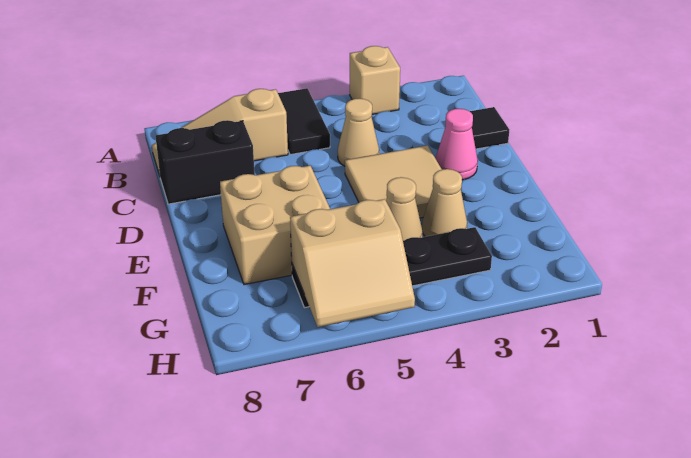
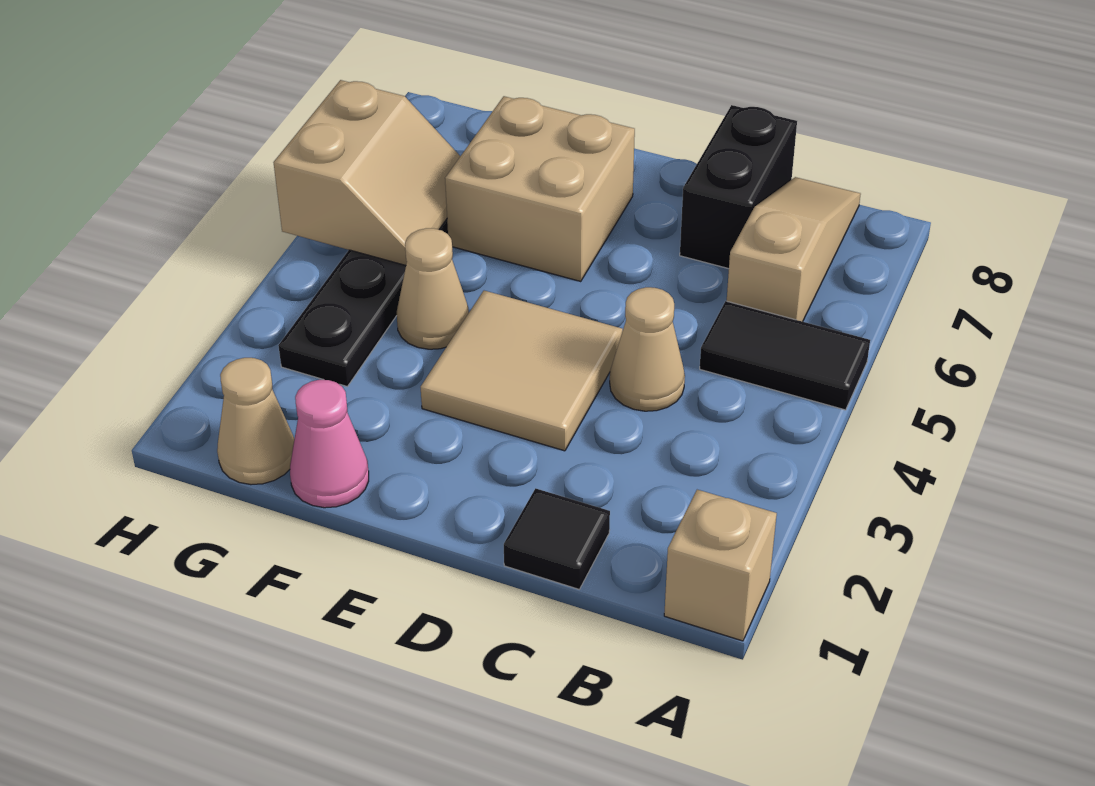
tan 1x1 brick [350,46,400,114] -> tan 1x1 brick moved to [664,490,777,641]
pink 1x1 cone [436,109,478,180] -> pink 1x1 cone moved to [290,380,369,508]
tan 1x1 cone [422,169,467,237] -> tan 1x1 cone moved to [217,358,295,485]
tan 2x2 slope [290,199,415,327] -> tan 2x2 slope turned to [273,80,460,265]

